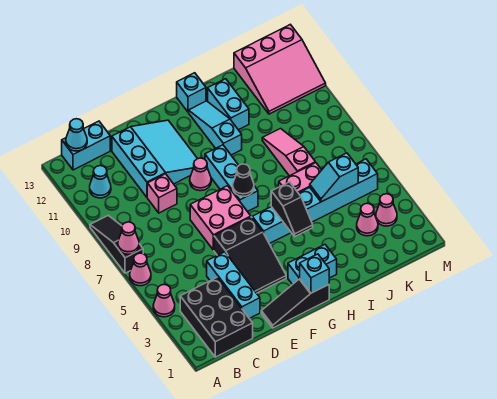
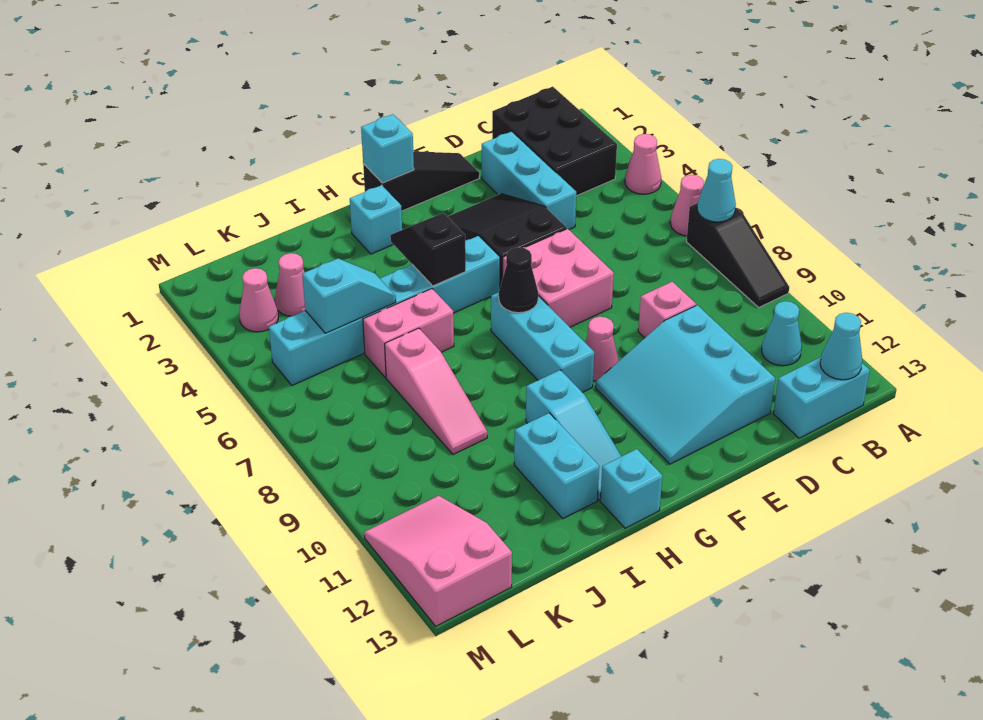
pink 1x1 cone [118,222,139,254] -> cyan 1x1 cone [697,159,736,222]
cyan 1x2 brick [288,245,337,285] -> cyan 1x1 brick [350,185,402,254]
pink 3x3 slope [234,24,326,114] -> pink 2x3 slope [364,496,512,626]

